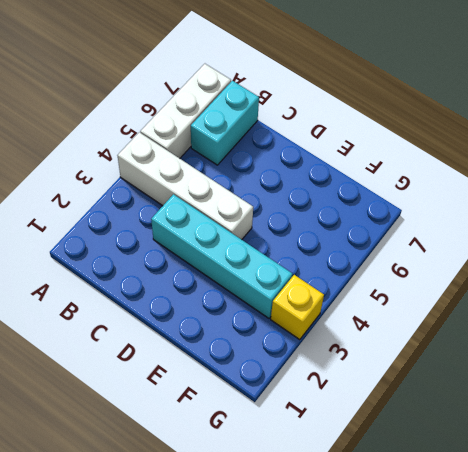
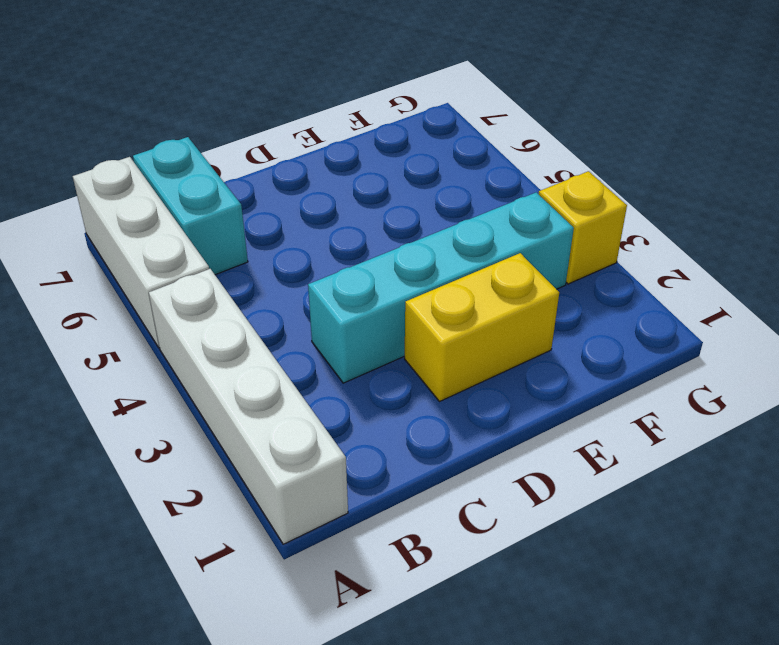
white 1x4 brick [117,132,253,240] -> white 1x4 brick turned to [149,269,348,544]
none -> yellow 1x2 brick [405,253,559,402]

